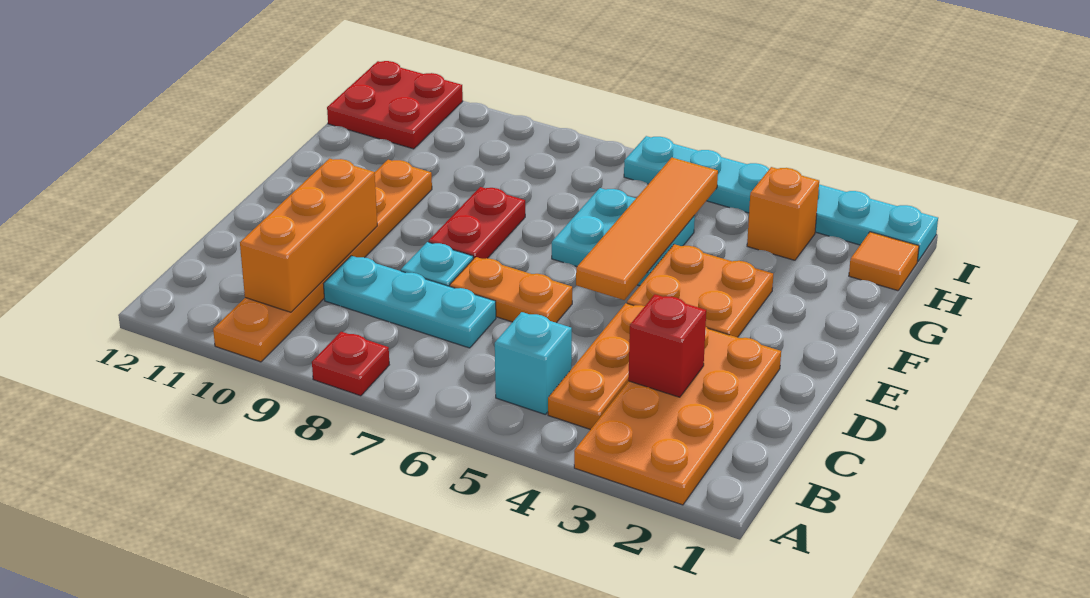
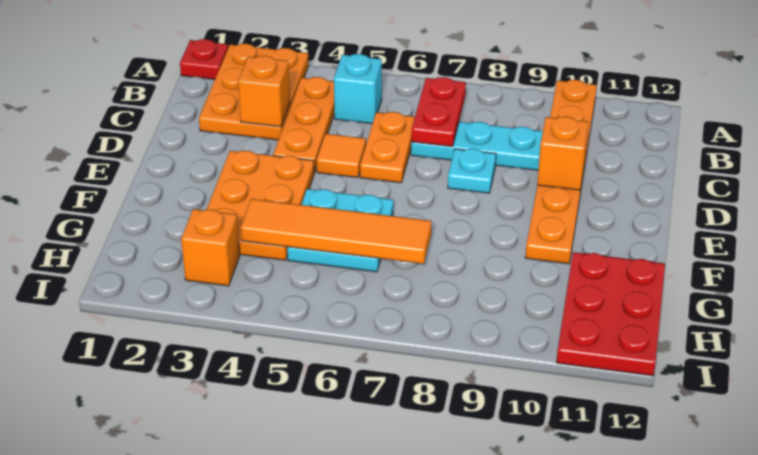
orange 2x4 plate [574,327,781,505] -> orange 2x3 plate [199,44,309,140]
red 1x1 plate [312,332,389,396] -> red 1x1 plate moved to [180,39,228,79]
orange 1x3 brick [240,159,377,312] -> orange 1x1 brick [537,116,588,190]
red 1x1 brick [628,294,706,397] -> orange 1x1 brick [238,56,290,127]
orange 1x2 plate [450,257,572,323] -> orange 1x2 plate turned to [360,112,415,183]
orange 2x2 plate [627,244,773,337] -> orange 2x3 plate [207,151,314,260]
orange 1x4 tile [576,158,718,300] -> orange 1x4 tile turned to [241,199,432,264]
red 1x2 plate [429,187,525,259] -> red 1x2 plate moved to [411,77,466,147]
orange 1x1 tile [849,232,919,291] -> orange 1x1 tile moved to [317,134,366,178]
red 2x2 plate [327,61,463,149] -> red 2x3 plate [557,252,665,376]
cyan 1x6 plate [624,136,938,262] -> none

